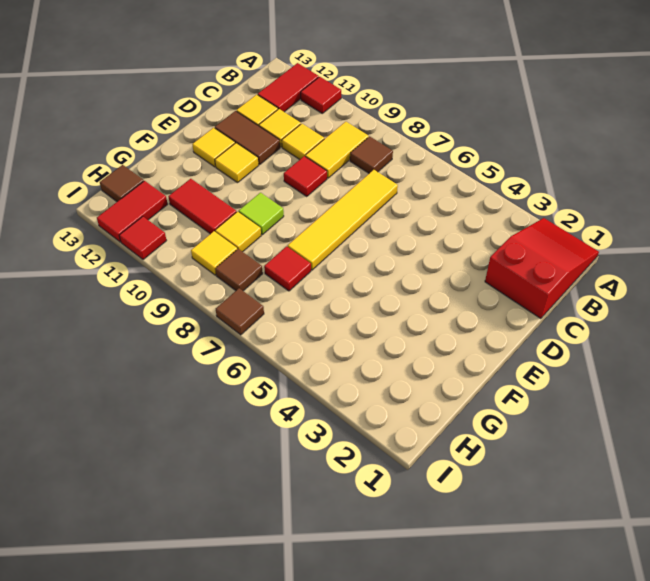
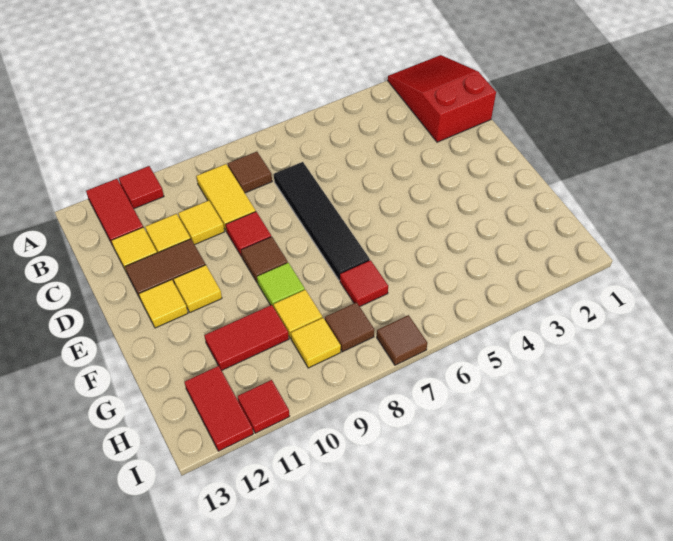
yellow 1x4 tile [288,170,398,270] -> black 1x4 tile [274,162,370,281]
brown 1x1 tile [100,165,144,202] -> brown 1x1 tile moved to [241,237,288,283]

